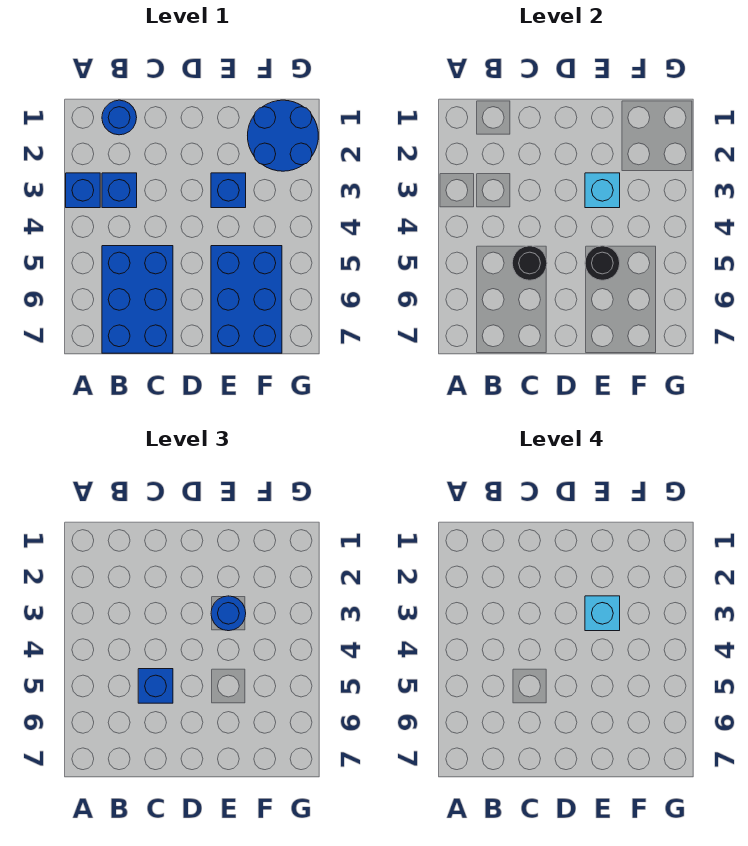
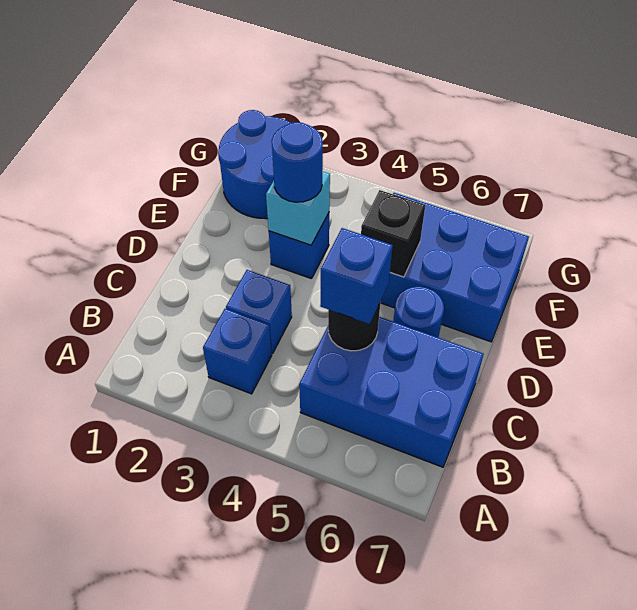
blue 1x1 brick [66,173,100,208] -> blue 1x1 brick moved to [226,270,292,353]
blue 1x1 round brick [102,100,137,135] -> blue 1x1 round brick moved to [393,286,444,337]
cyan 1x1 brick [585,596,620,631] -> none
black 1x1 round brick [585,246,620,280] -> black 1x1 brick [361,190,425,277]

